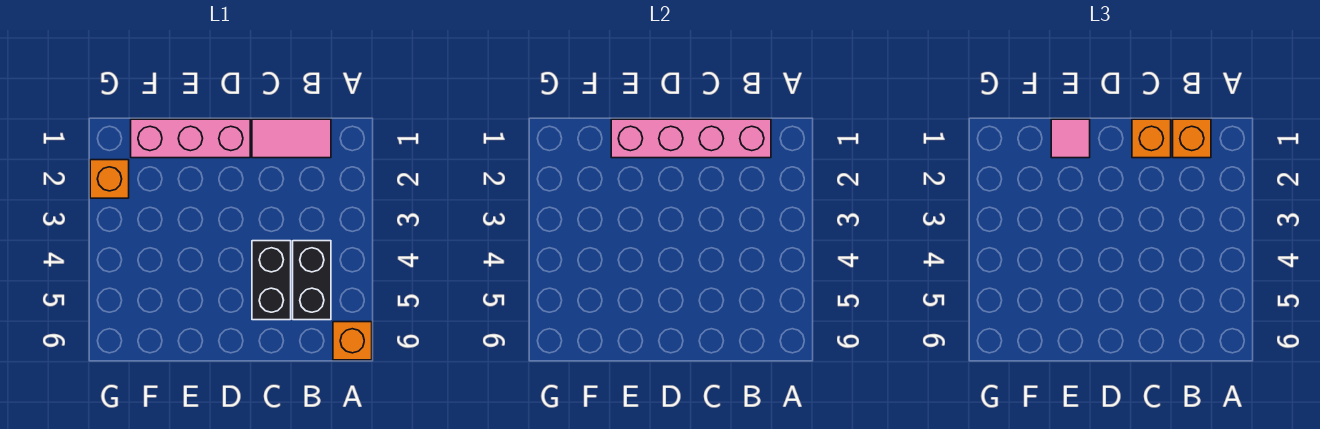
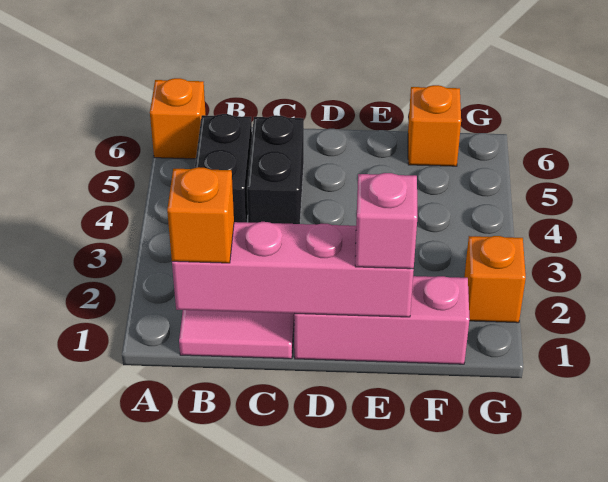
orange 1x1 brick [1132,119,1171,158] -> orange 1x1 brick moved to [408,85,461,166]
pink 1x1 tile [1051,119,1090,158] -> pink 1x1 brick [355,173,417,269]

